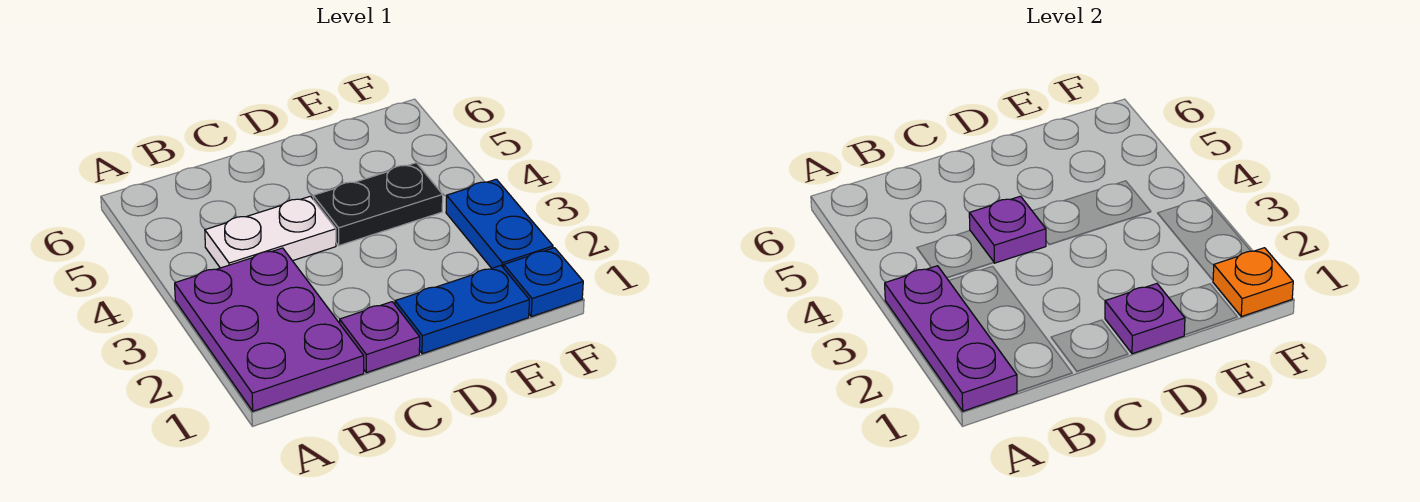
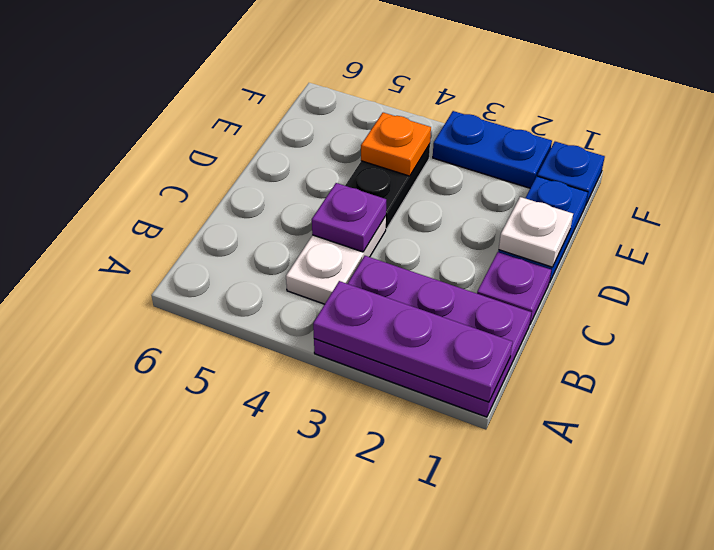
purple 1x1 plate [1105,284,1185,354] -> white 1x1 plate [499,197,573,267]
orange 1x1 plate [1213,248,1293,317] -> orange 1x1 plate moved to [361,112,431,176]

